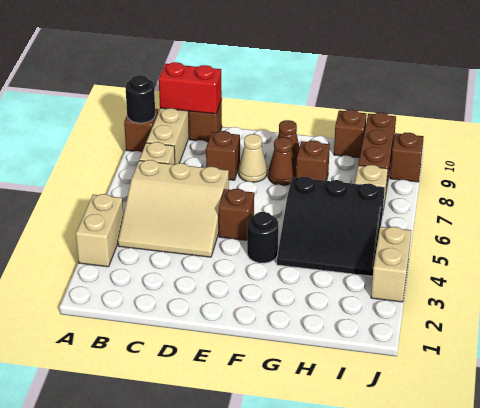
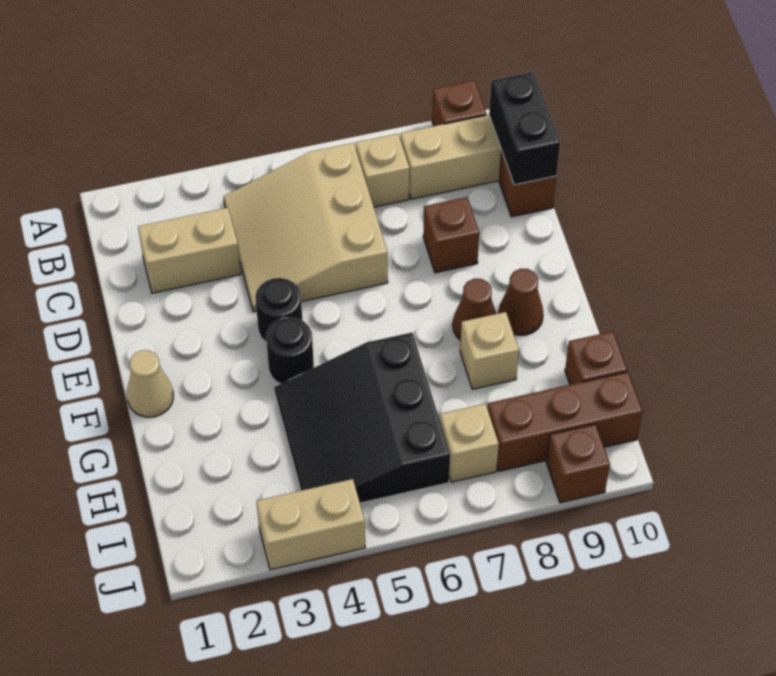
tan 1x2 brick [76,194,123,267] -> tan 1x2 brick moved to [138,208,241,293]
black 1x1 round brick [125,75,155,123] -> black 1x1 round brick moved to [255,278,302,342]
red 1x2 brick [159,62,222,114] -> black 1x2 brick [489,72,560,185]
brown 1x1 brick [219,189,254,240] -> none
tan 1x1 cone [239,134,267,182] -> tan 1x1 cone moved to [127,350,173,417]
brown 1x1 brick [296,140,330,181] -> tan 1x1 brick [460,312,519,389]

